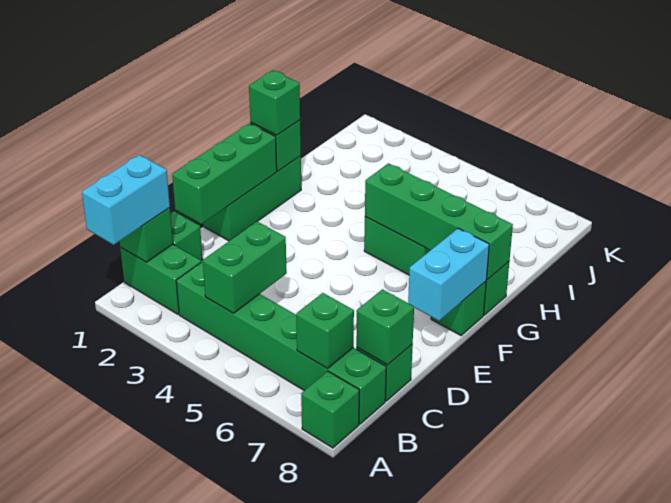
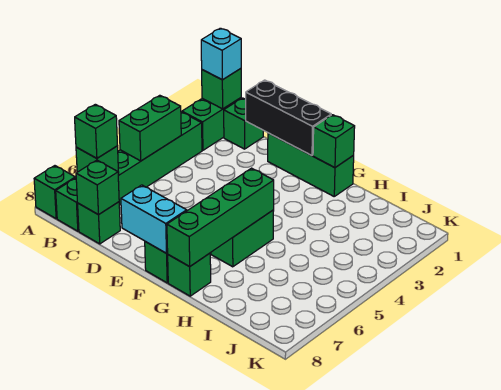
cyan 1x2 brick [82,155,170,245] -> cyan 1x1 brick [201,28,241,80]
green 1x2 brick [203,221,287,313] -> green 1x2 brick turned to [119,95,181,161]
green 1x3 brick [172,123,277,224] -> black 1x3 brick [246,80,331,156]
green 1x1 brick [249,70,300,135] -> green 1x1 brick moved to [75,104,117,158]

